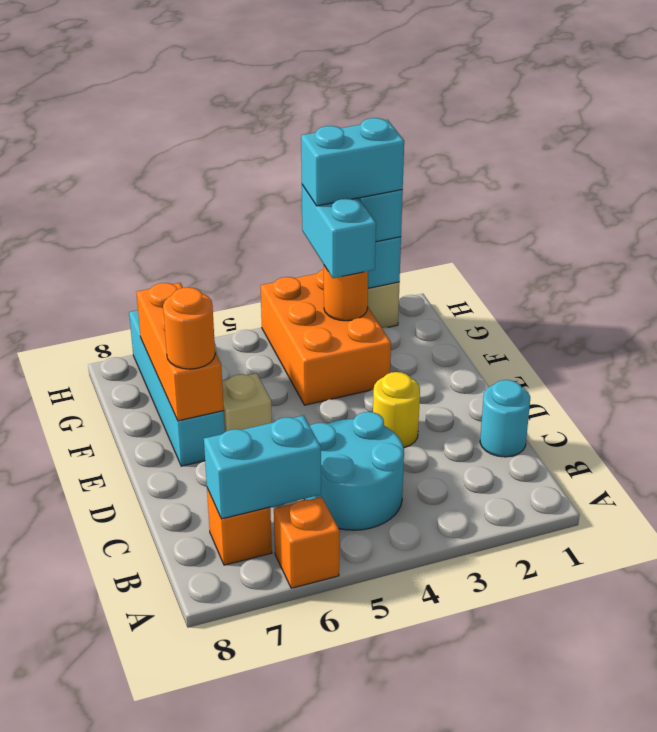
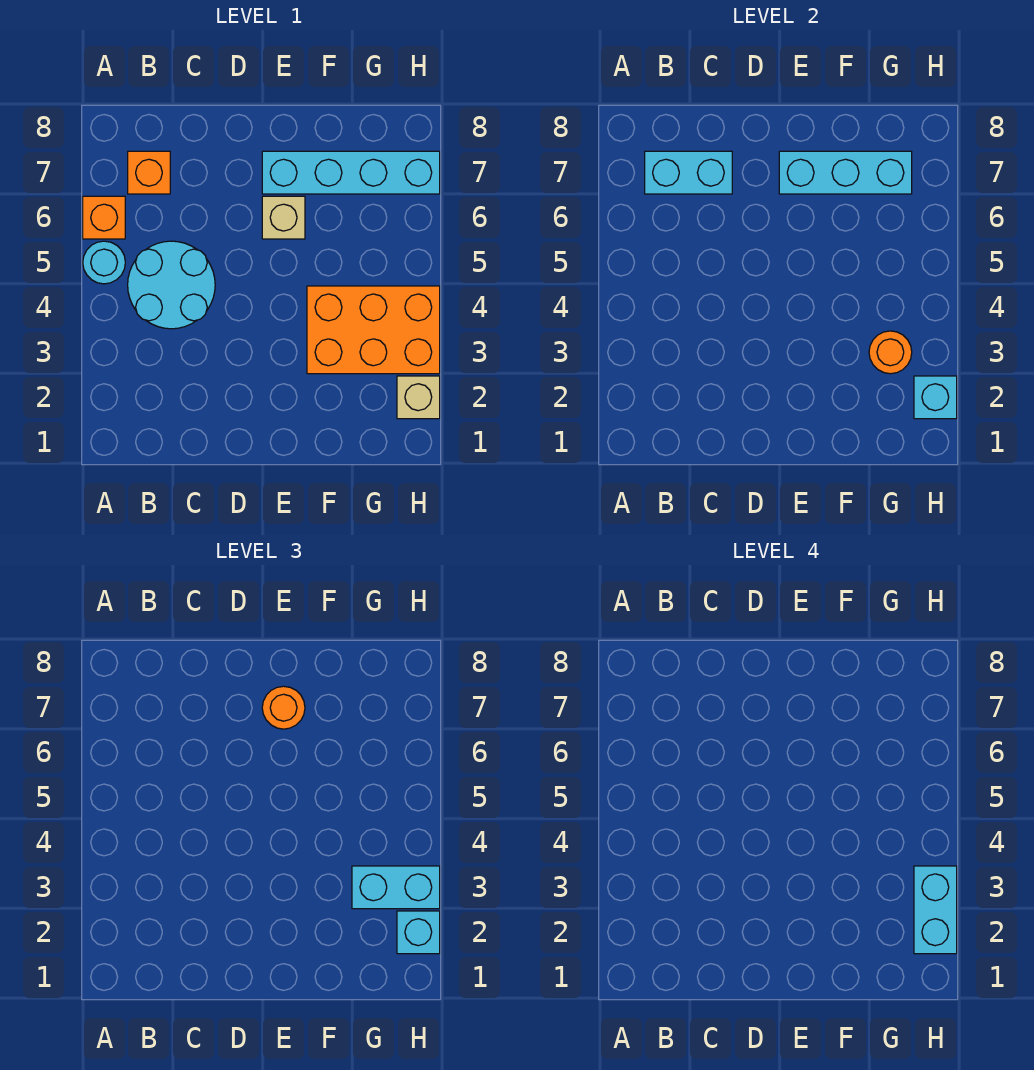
cyan 1x2 brick [204,416,321,519] -> cyan 1x2 brick turned to [645,151,732,194]
cyan 1x1 round brick [480,380,530,457] -> cyan 1x1 round brick moved to [83,241,125,284]
yellow 1x1 round brick [373,372,420,448] -> none
orange 1x3 brick [136,283,224,421] -> cyan 1x3 brick [779,151,912,194]

